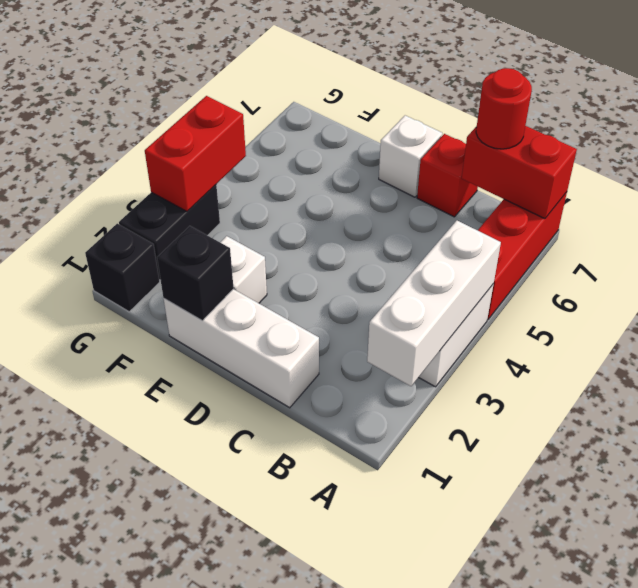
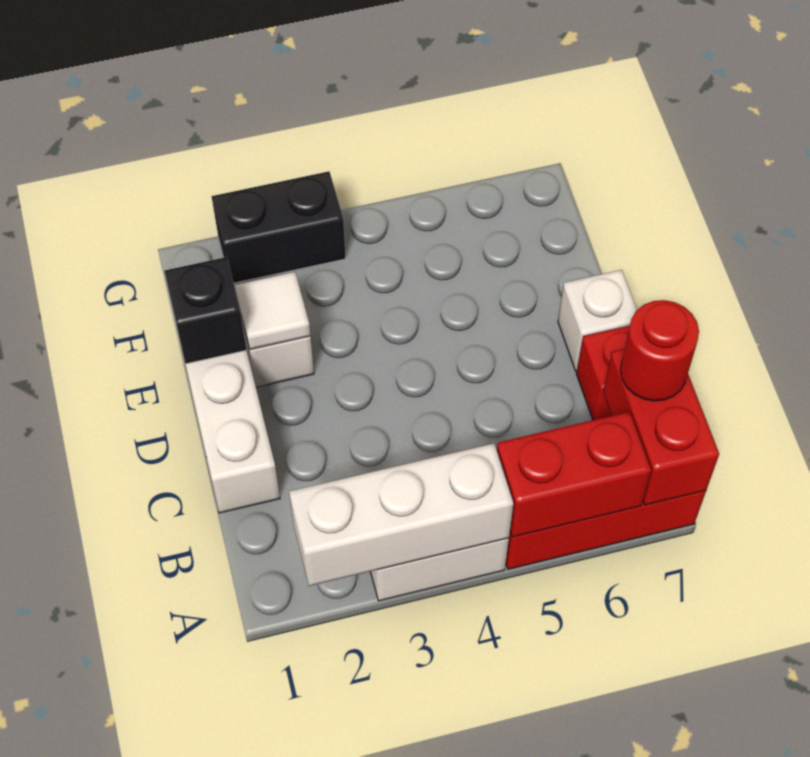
none -> white 1x1 tile [235,272,310,349]
black 1x1 brick [85,224,160,312] -> none
red 1x2 brick [145,96,246,211] -> red 1x2 brick moved to [497,412,651,537]

